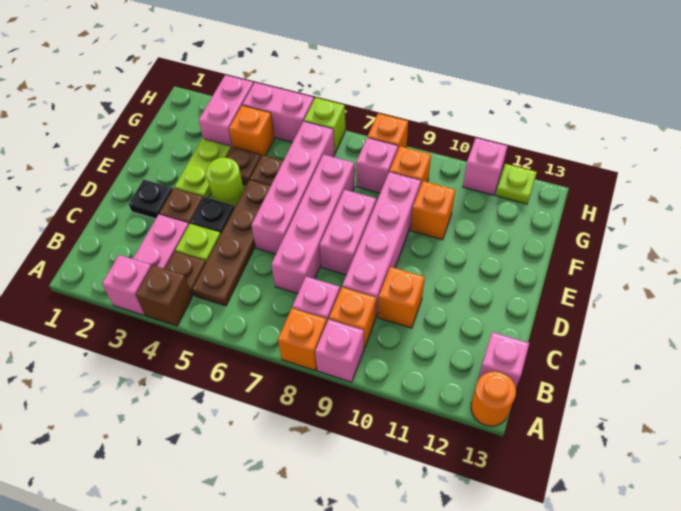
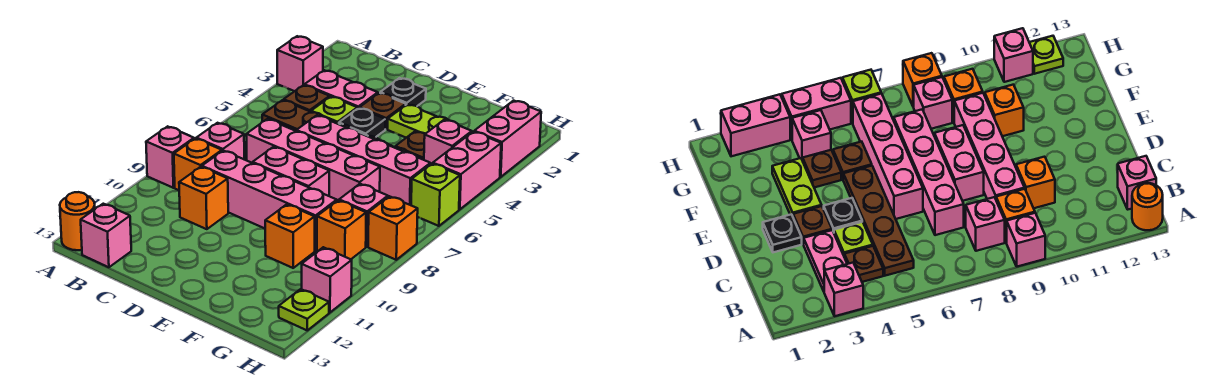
brown 1x1 brick [136,265,192,326] -> none
orange 1x1 brick [278,308,327,371] -> none
lime 1x1 round brick [206,158,244,206] -> none
pink 1x2 brick [199,75,253,148] -> pink 1x2 brick turned to [474,101,541,177]
orange 1x1 brick [229,105,274,156] -> pink 1x1 brick [424,120,472,164]

